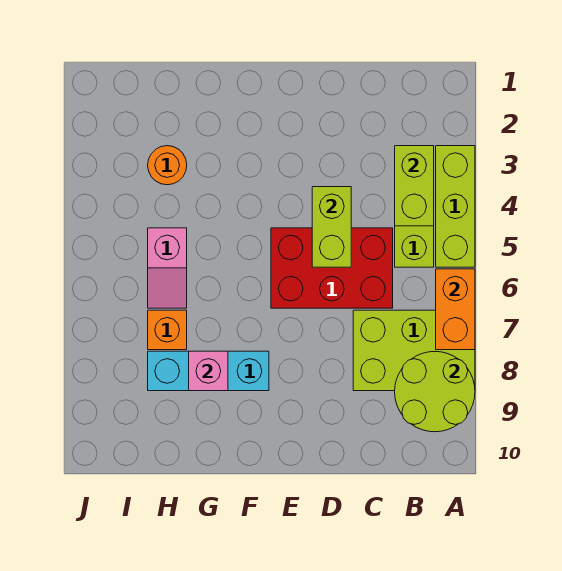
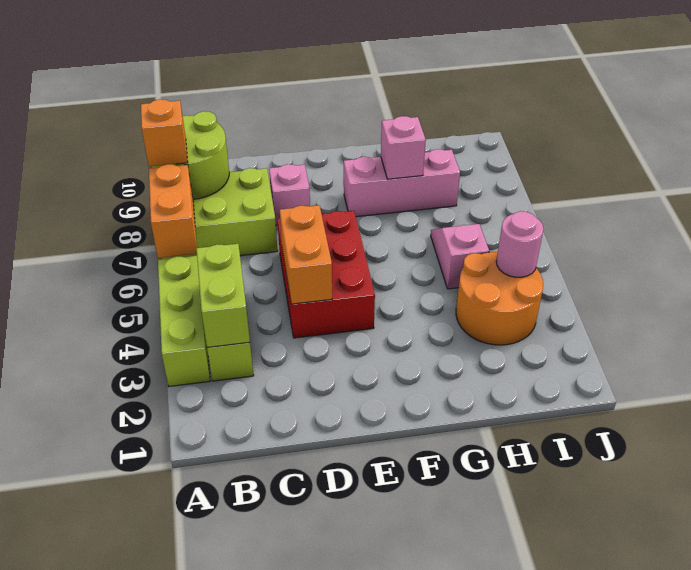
red 2x3 brick [271,228,393,308] -> red 2x3 brick turned to [277,211,375,338]
lime 1x2 brick [312,187,351,267] -> orange 1x2 brick [280,205,332,304]
none -> pink 1x1 brick [269,164,310,225]
cyan 1x3 brick [148,351,269,391] -> pink 1x3 brick [344,149,460,217]
orange 1x1 round brick [148,146,187,185] -> orange 2x2 round brick [456,252,543,345]
orange 1x1 brick [148,310,187,350] -> orange 1x1 brick moved to [141,99,188,167]
none -> pink 1x1 round brick [496,211,543,277]

